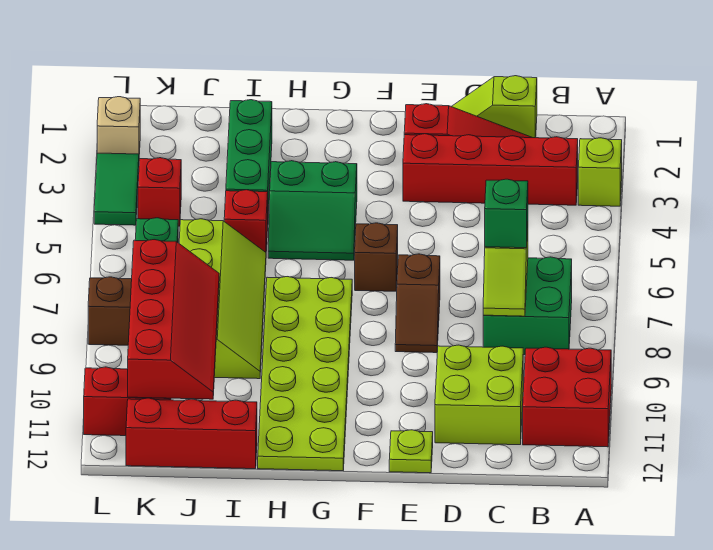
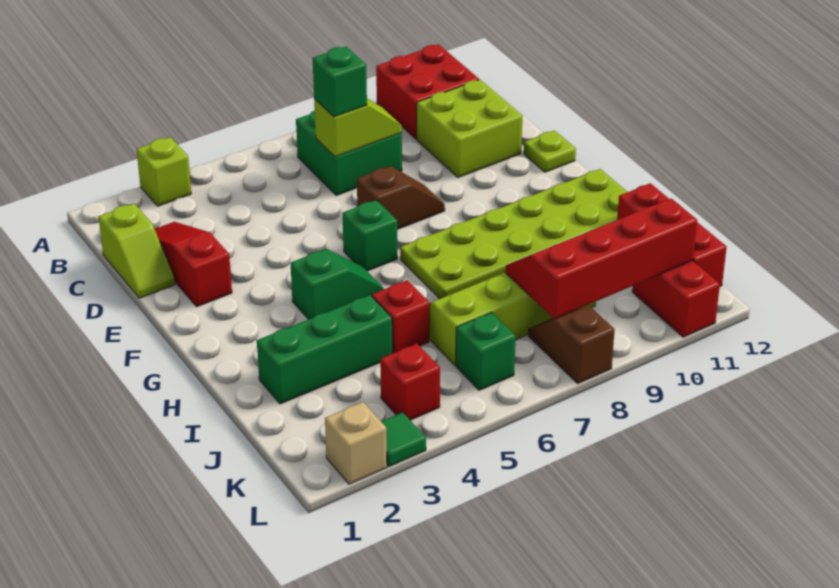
red 1x4 brick [403,134,578,205] -> none
brown 1x1 brick [355,223,398,291] -> green 1x1 brick [342,200,398,271]
green 2x2 slope [268,161,357,260] -> green 1x2 slope [291,249,384,319]
green 1x2 tile [94,153,139,225] -> green 1x1 tile [381,412,426,467]

